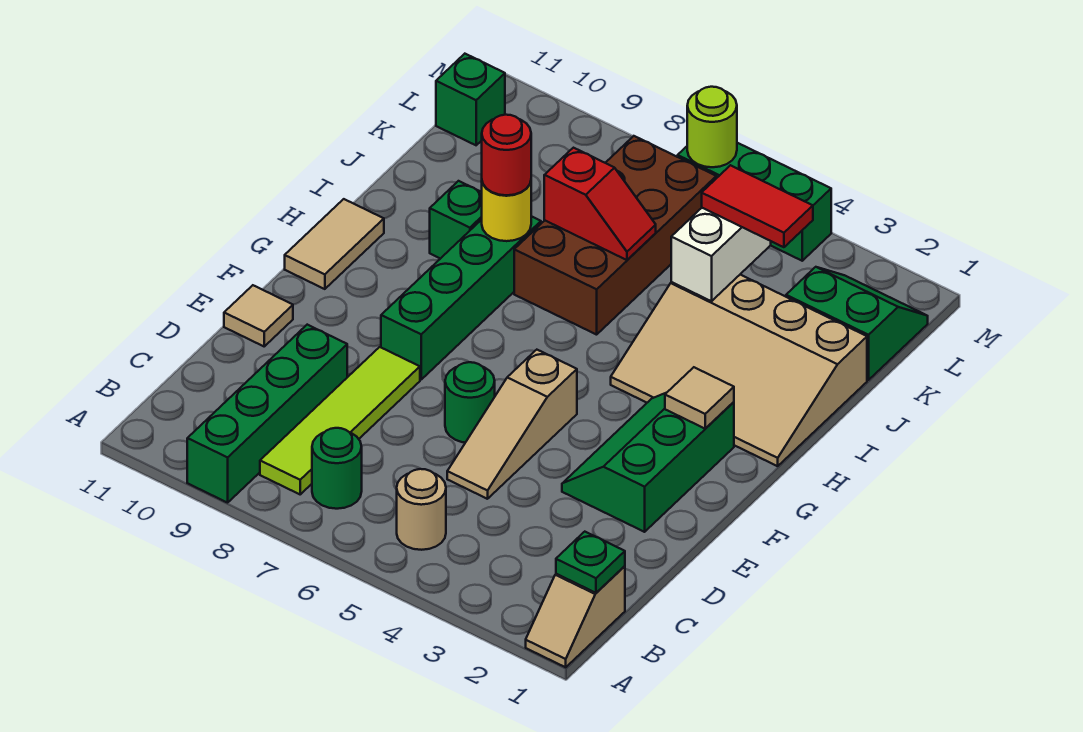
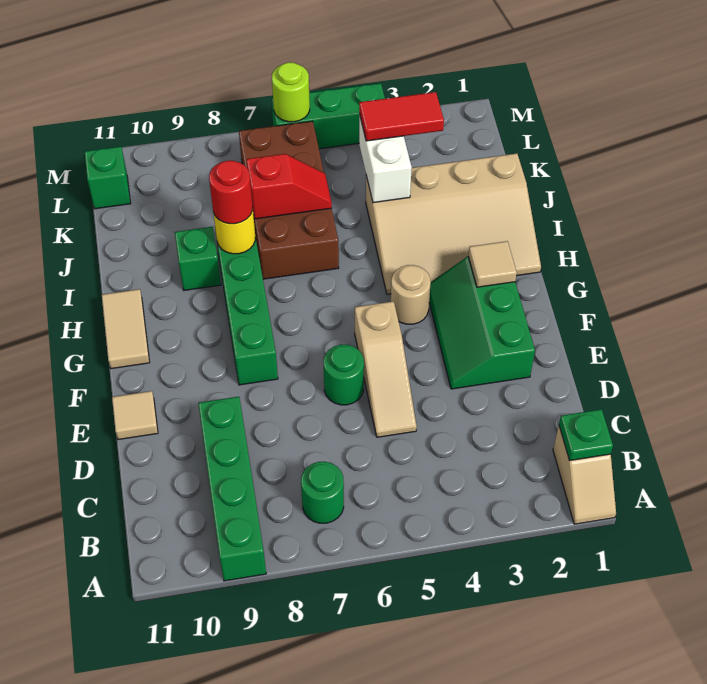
tan 1x1 round brick [397,469,446,550] -> tan 1x1 round brick moved to [391,265,431,324]
lime 1x4 tile [260,347,420,494] -> none
green 2x2 slope [786,267,928,380] -> none

